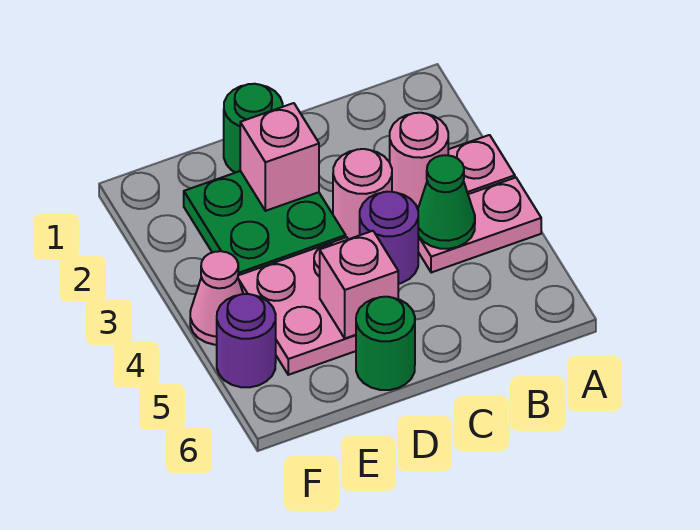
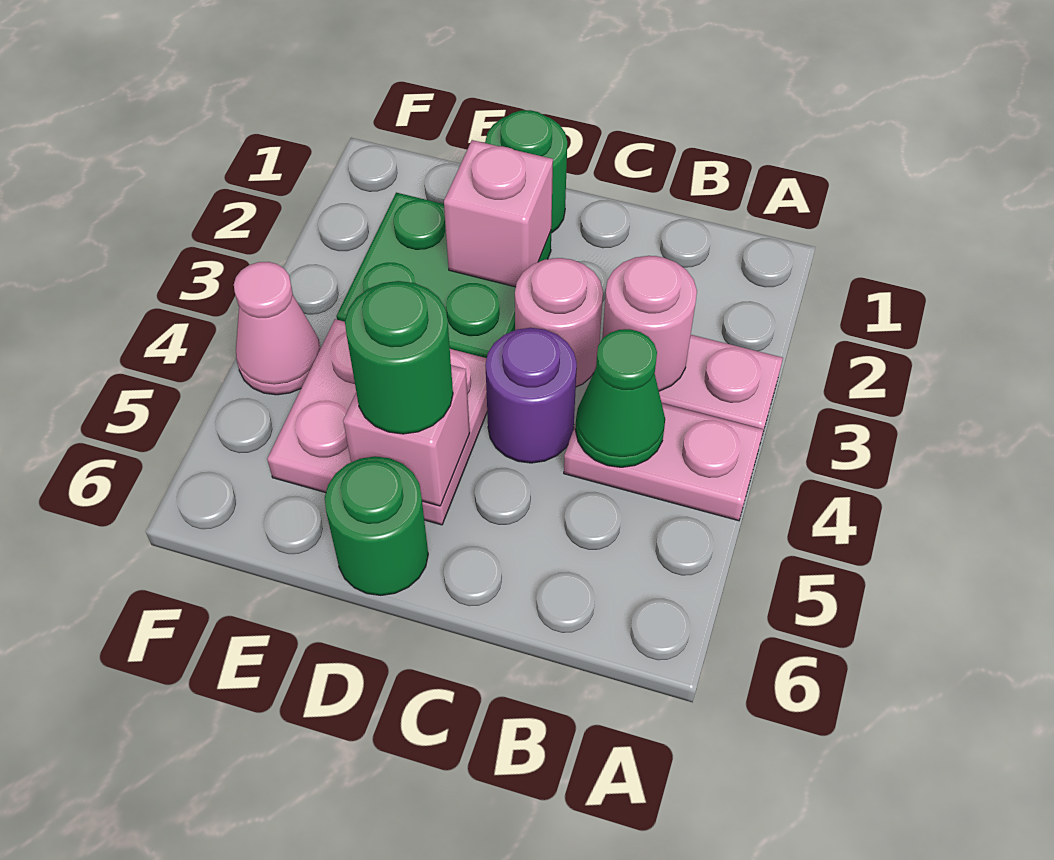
none -> green 1x1 round brick [345,281,453,434]
purple 1x1 round brick [217,294,276,387] -> none

